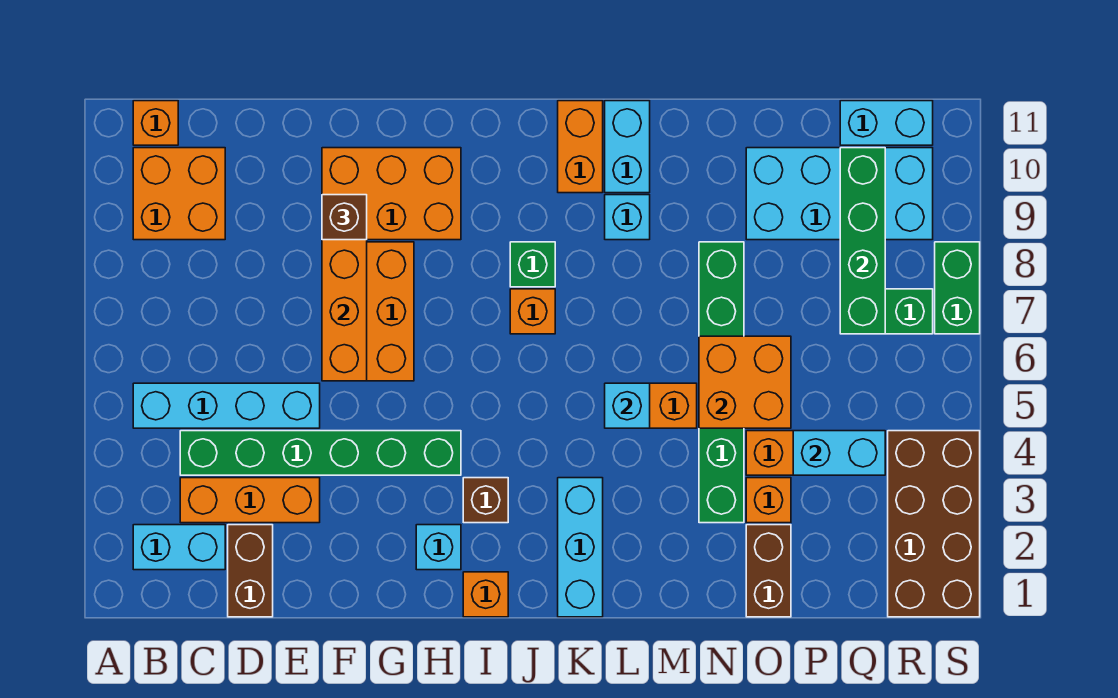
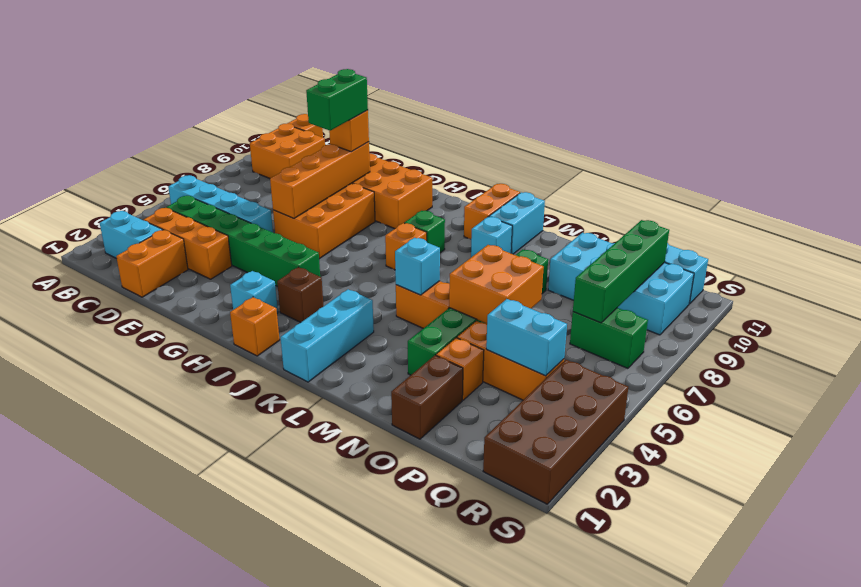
brown 1x2 brick [228,525,273,617] -> orange 1x2 brick [116,230,188,297]
brown 1x1 brick [322,195,367,240] -> orange 1x1 brick [329,110,369,152]
green 1x2 brick [935,242,980,334] -> green 1x2 brick moved to [306,69,368,131]

